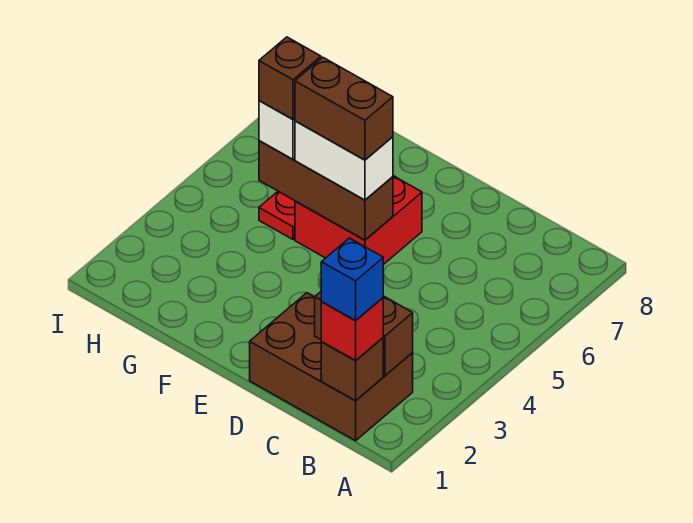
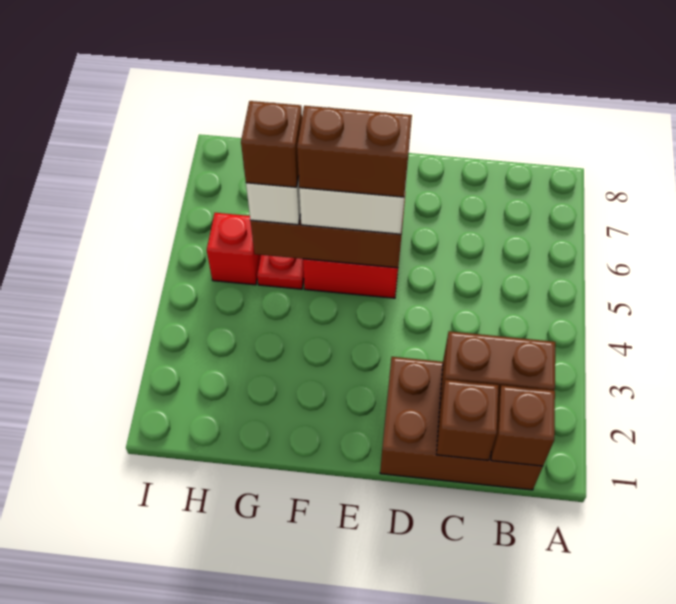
red 1x1 brick [321,298,383,361] -> red 1x1 brick moved to [207,213,261,285]
blue 1x1 brick [321,238,383,320] -> none
none -> brown 1x1 brick [436,380,499,460]

